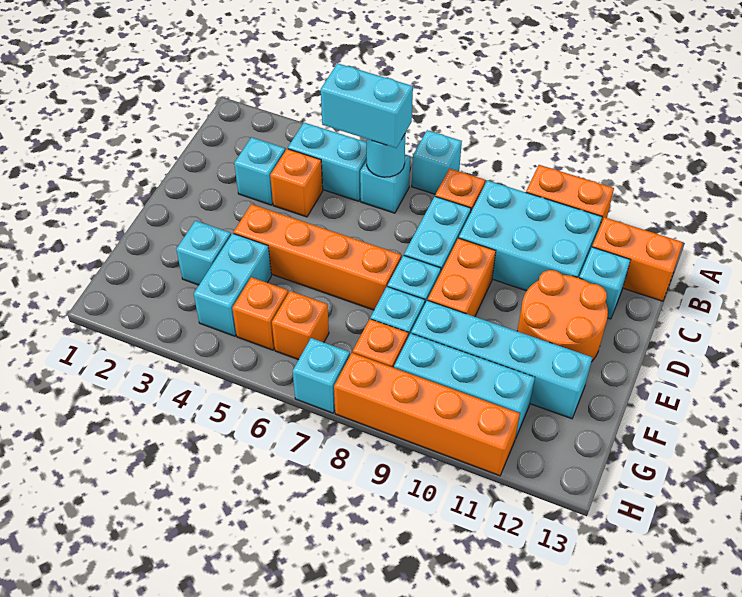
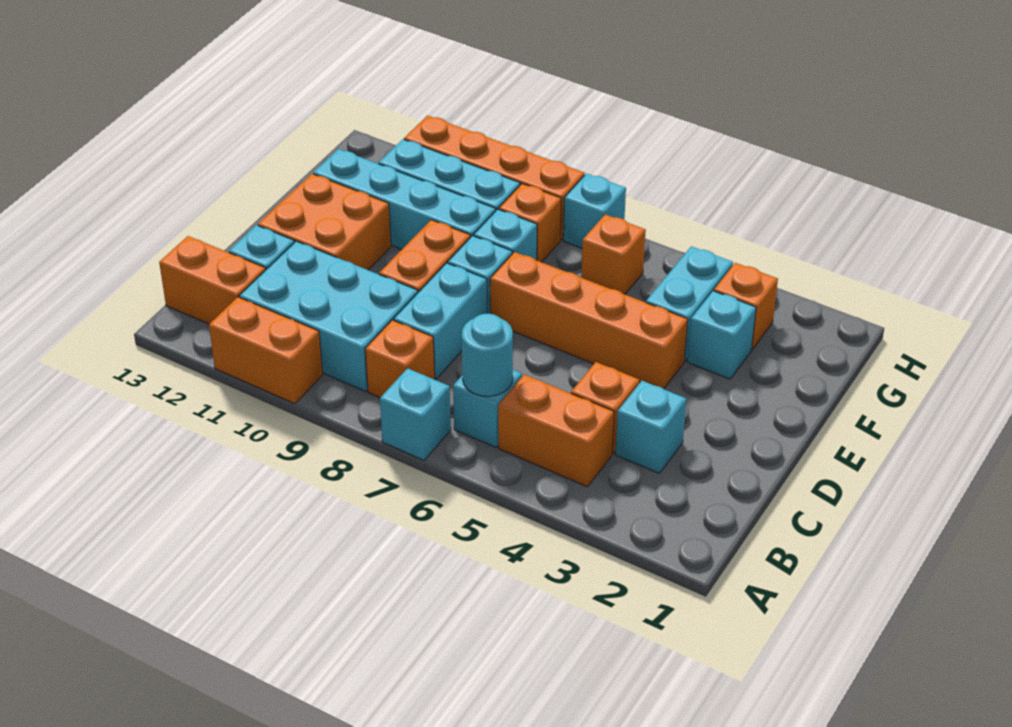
cyan 1x2 brick [288,123,367,201] -> orange 1x2 brick [498,374,614,487]
cyan 1x2 brick [321,63,413,148] -> none
orange 2x2 round brick [518,270,608,362] -> orange 2x2 brick [258,174,391,270]
orange 1x1 brick [232,277,288,350] -> orange 1x1 brick moved to [714,263,778,349]

